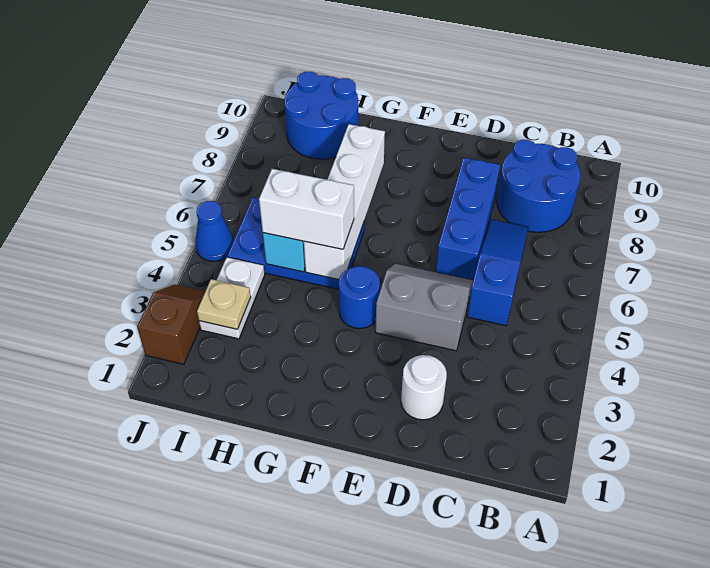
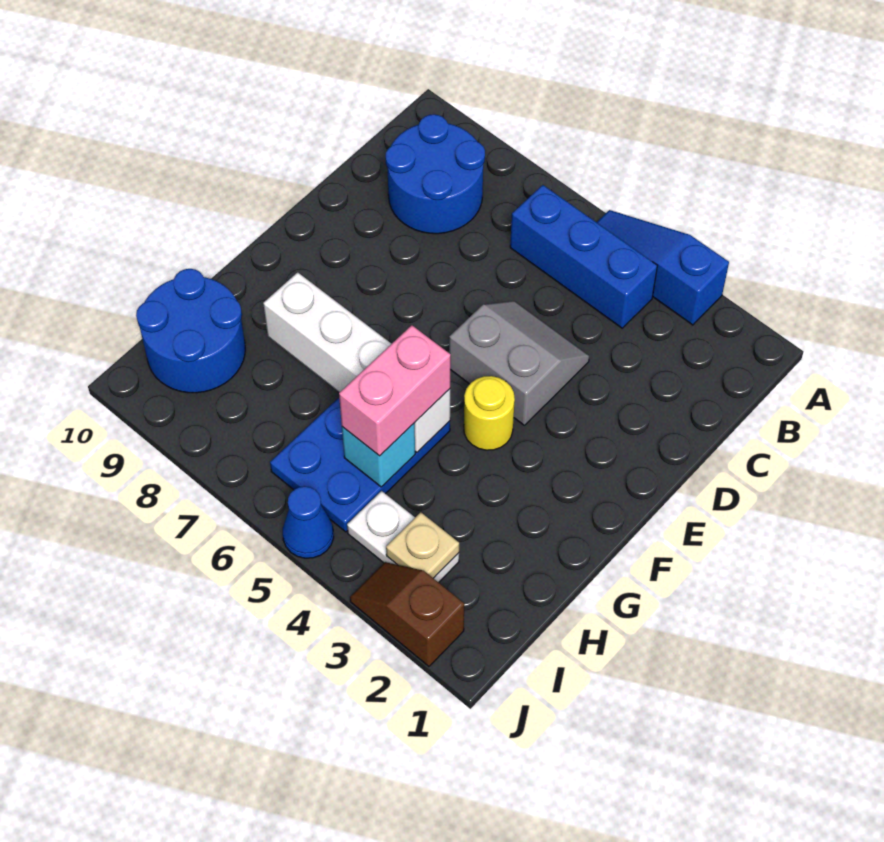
blue 1x3 slope [467,220,528,326] -> blue 1x3 slope moved to [597,210,729,325]
white 1x1 round brick [401,355,447,420] -> none
grey 2x2 slope [375,264,473,351] -> grey 2x2 slope turned to [449,301,589,425]
blue 1x3 brick [436,158,500,280] -> blue 1x3 brick moved to [510,185,657,328]
blue 1x1 round brick [339,266,380,329] -> yellow 1x1 round brick [464,376,515,450]
white 1x2 brick [259,169,354,249] -> pink 1x2 brick [339,325,451,456]

